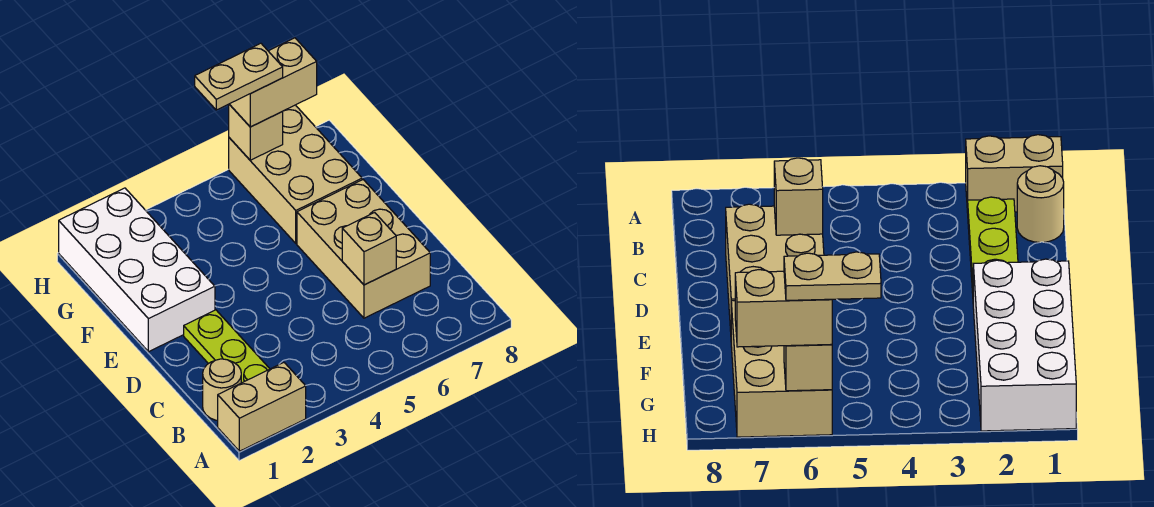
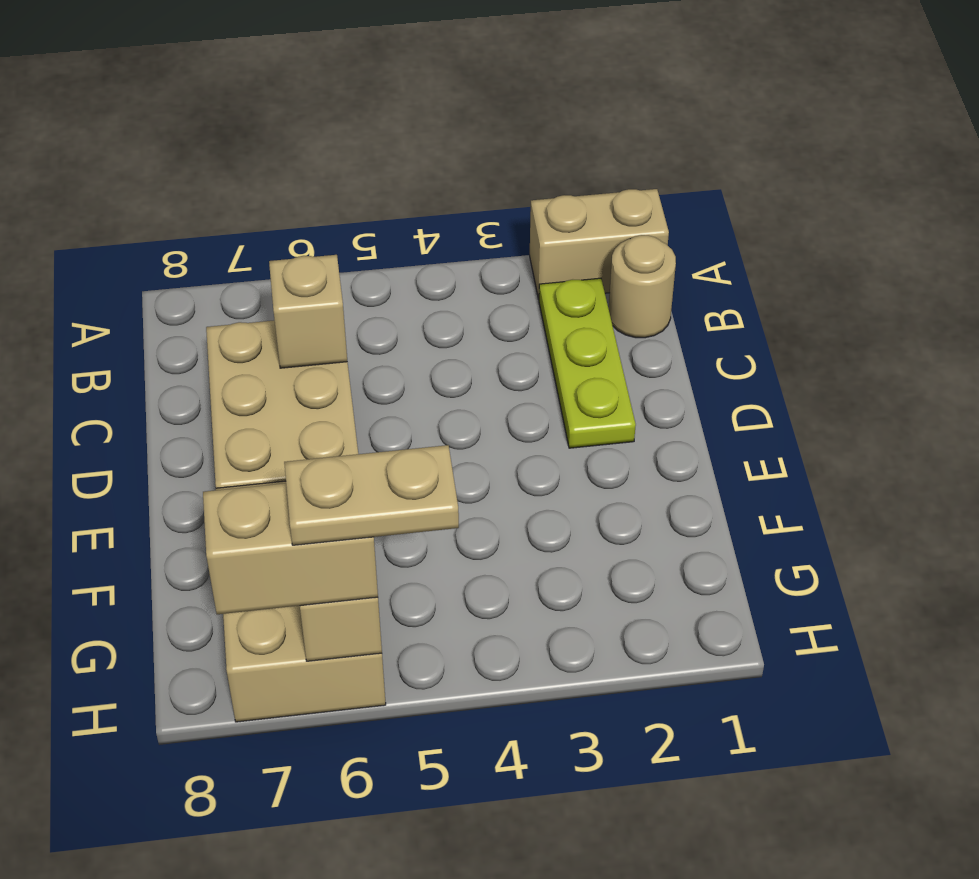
white 2x4 brick [59,188,215,352] -> none

